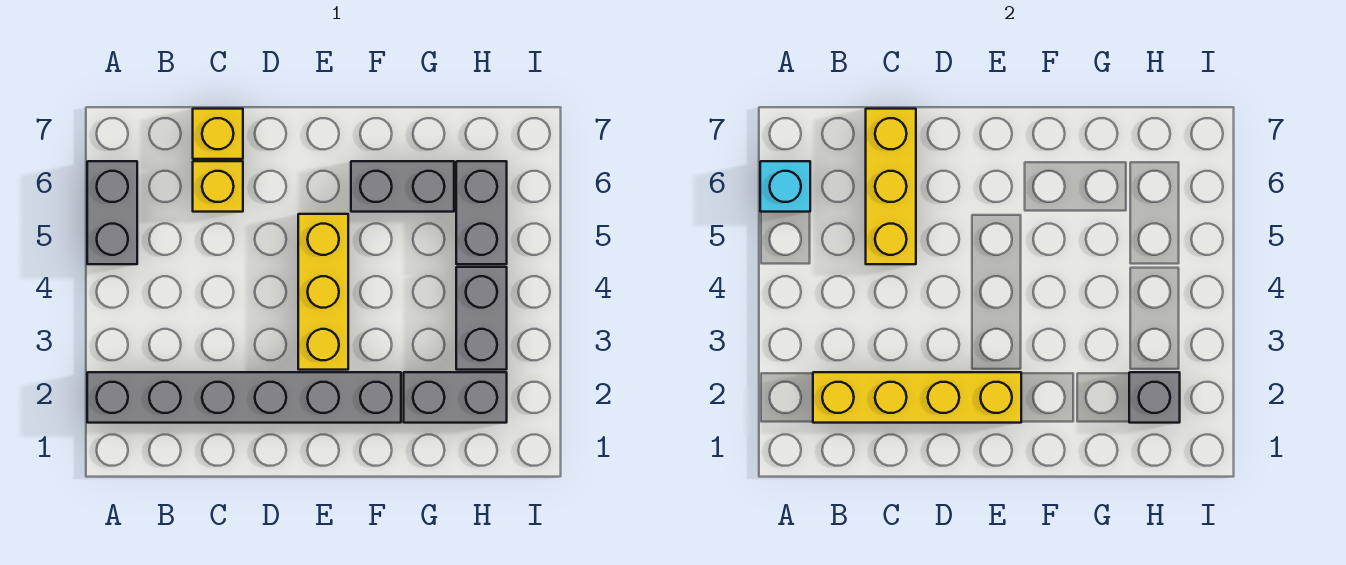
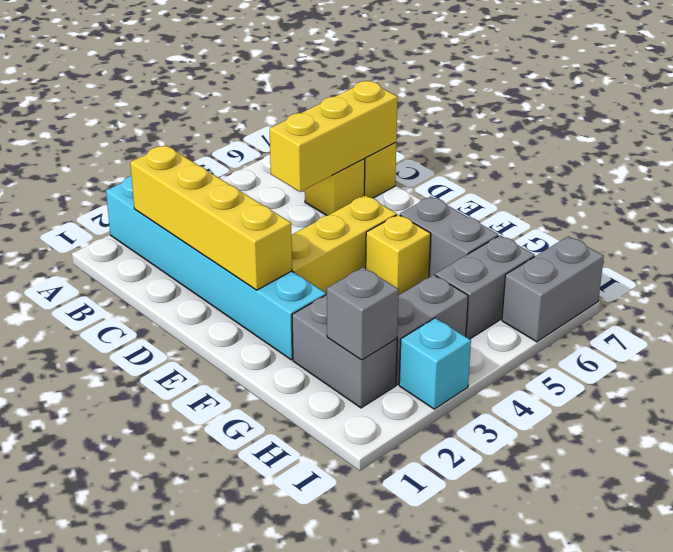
grey 1x6 brick [87,372,401,423] -> cyan 1x6 brick [106,176,326,360]
grey 1x2 brick [87,161,137,264] -> grey 1x2 brick moved to [502,236,604,342]
cyan 1x1 brick [760,161,810,212] -> cyan 1x1 brick moved to [399,318,471,409]
none -> yellow 1x1 brick [366,214,431,295]

